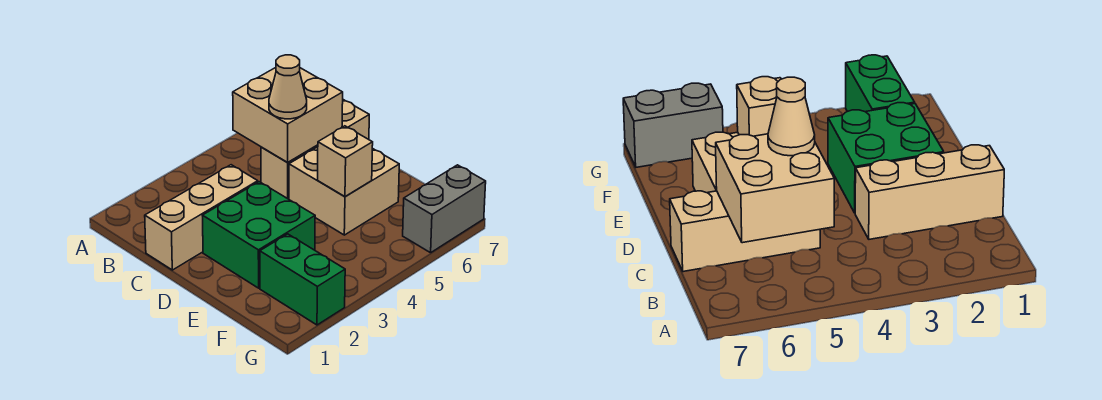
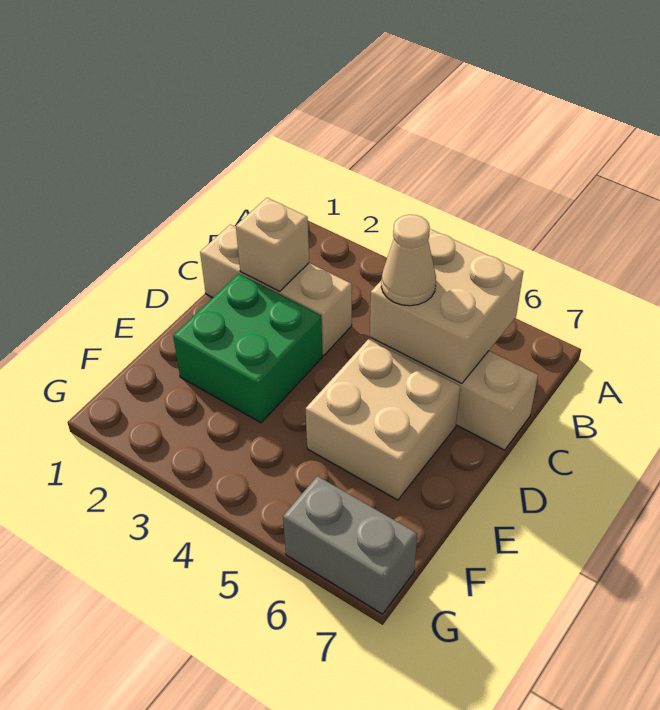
tan 1x1 brick [318,126,373,196] -> tan 1x1 brick moved to [236,198,309,291]
green 1x2 brick [260,234,345,325] -> none

